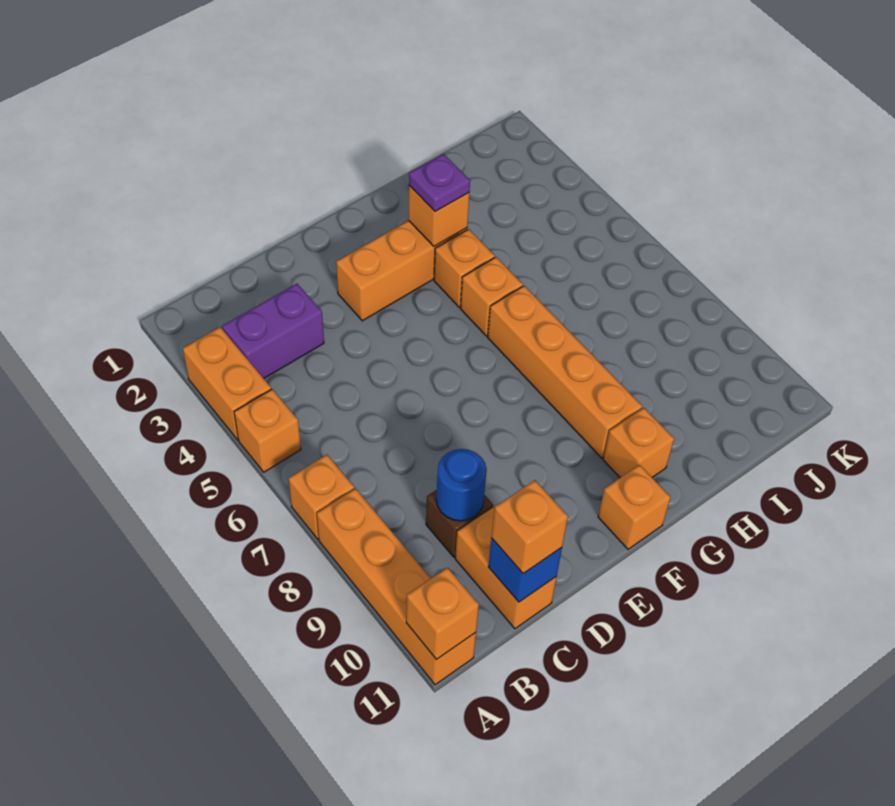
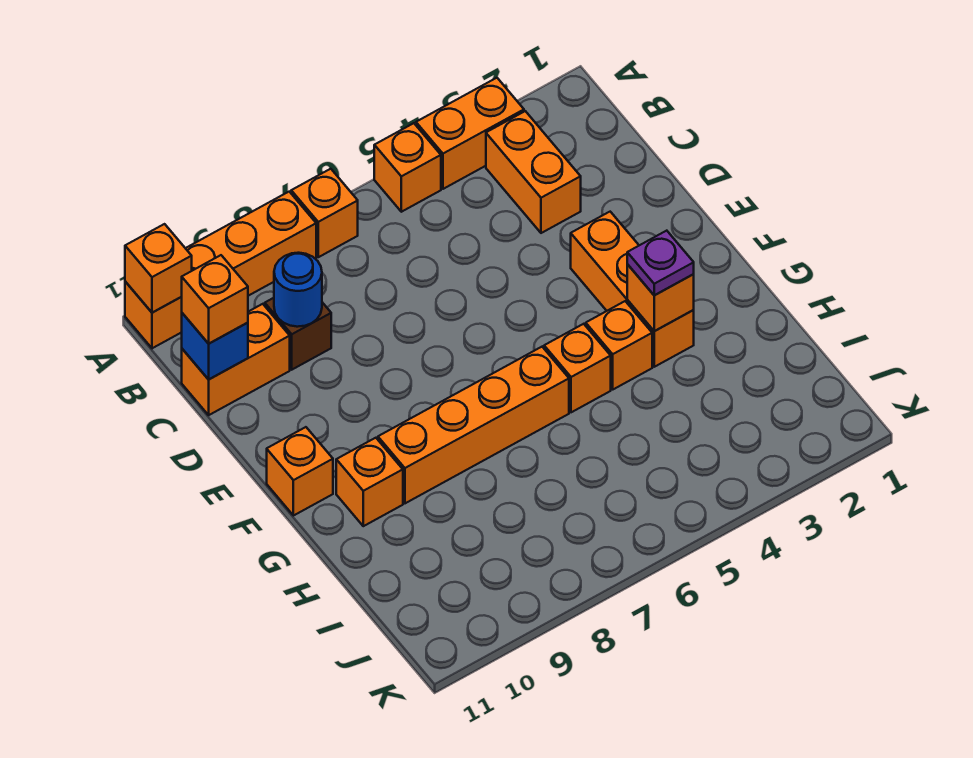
purple 1x2 brick [222,284,324,378] -> orange 1x2 brick [486,111,581,233]

